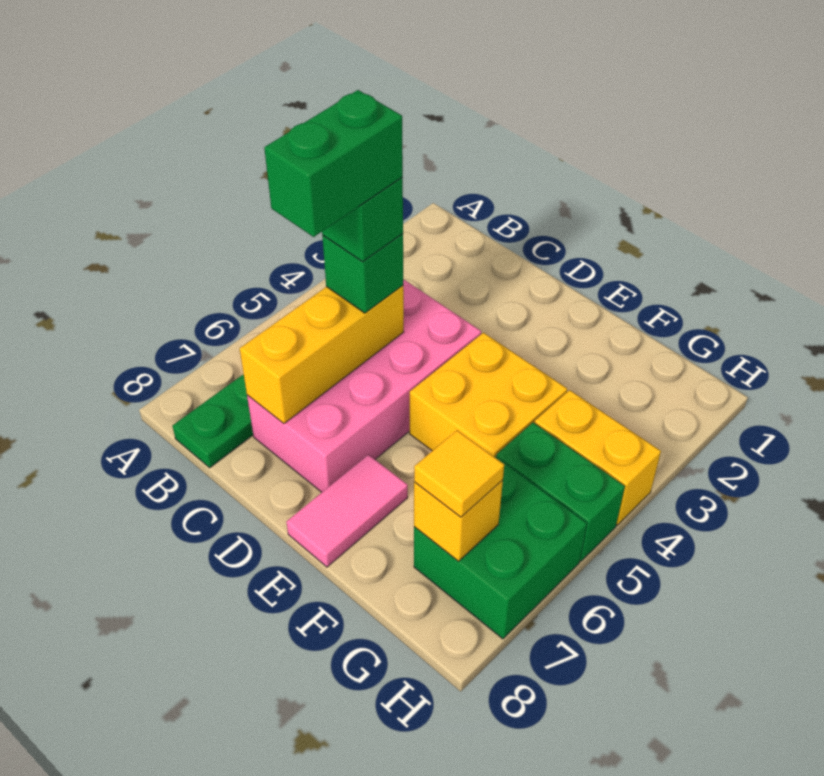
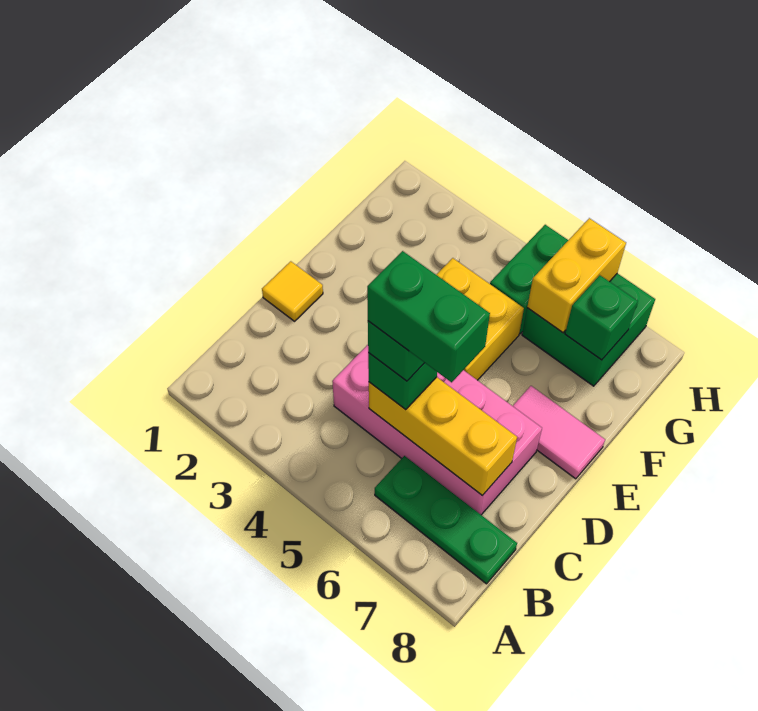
yellow 1x2 brick [535,390,661,525] -> yellow 1x2 brick moved to [527,218,626,333]
yellow 1x1 brick [414,480,503,561] -> green 1x1 brick [565,275,638,360]
yellow 1x1 tile [414,430,504,517] -> yellow 1x1 tile moved to [262,261,323,321]

